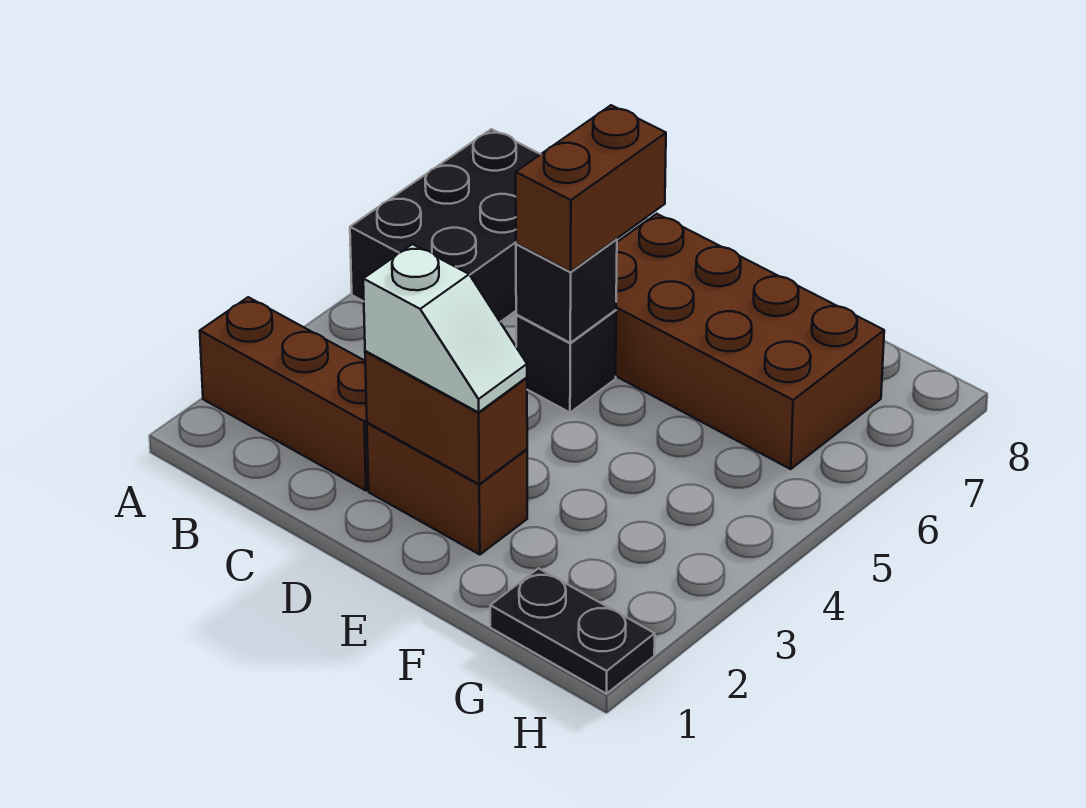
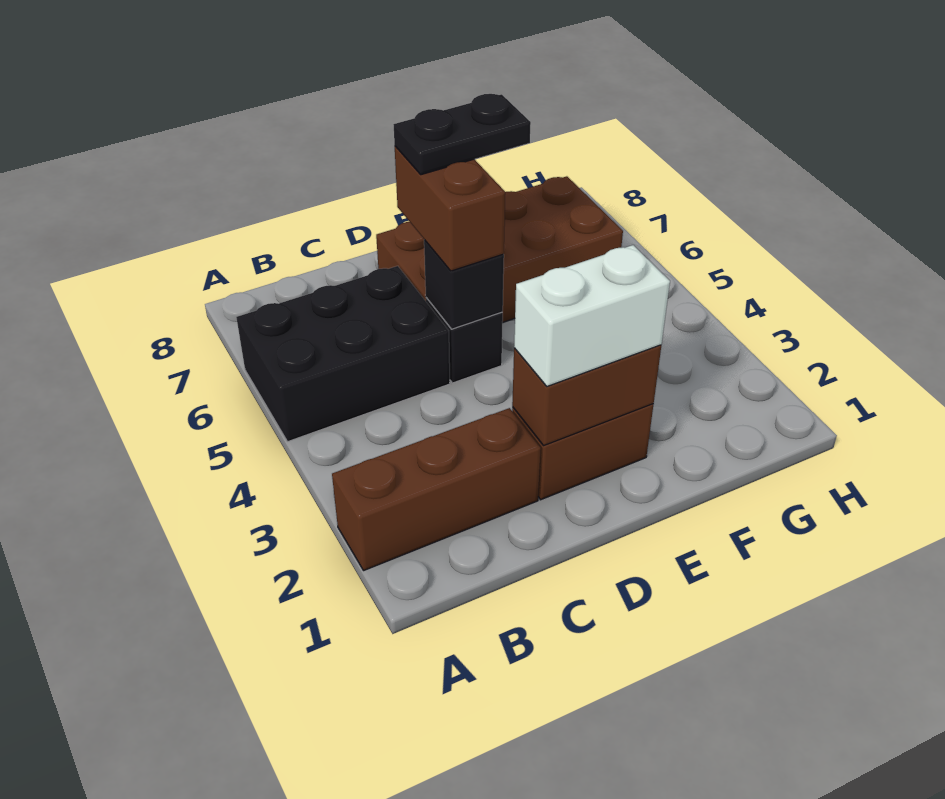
black 2x3 brick [350,129,540,322] -> black 2x3 brick turned to [236,266,450,442]
white 1x2 slope [363,244,527,412] -> white 1x2 brick [514,245,670,386]
black 1x2 plate [490,568,655,694] -> black 1x2 plate moved to [393,94,531,175]

